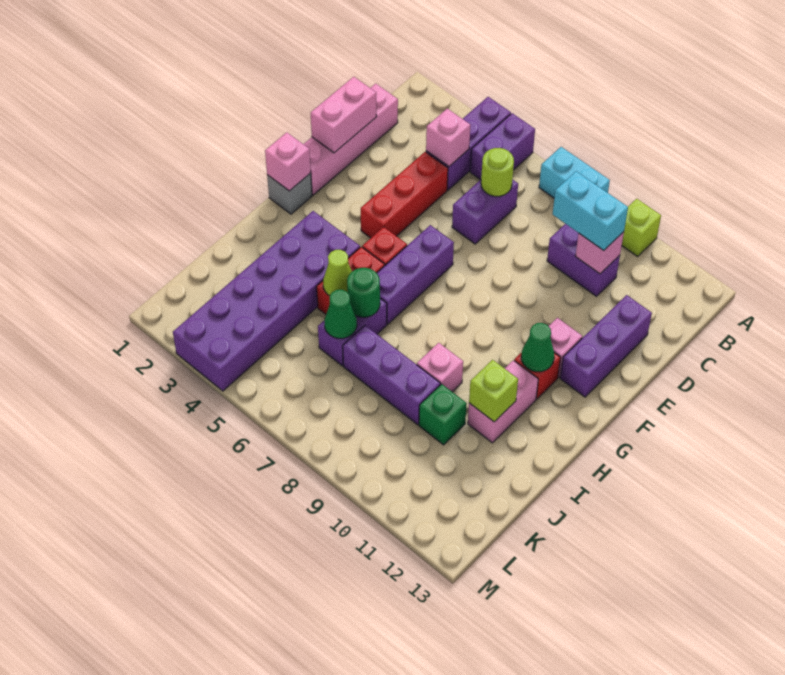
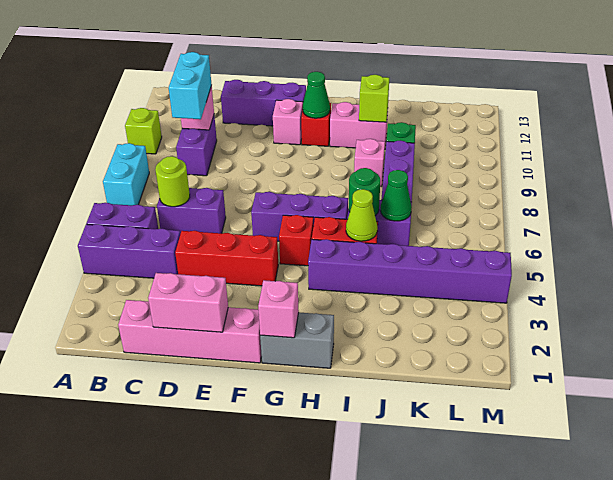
pink 1x1 brick [426,109,470,166] -> none
grey 1x1 brick [267,173,312,214] -> grey 1x2 brick [260,313,334,368]
purple 2x6 brick [173,211,360,391] -> purple 1x6 brick [308,239,512,303]

